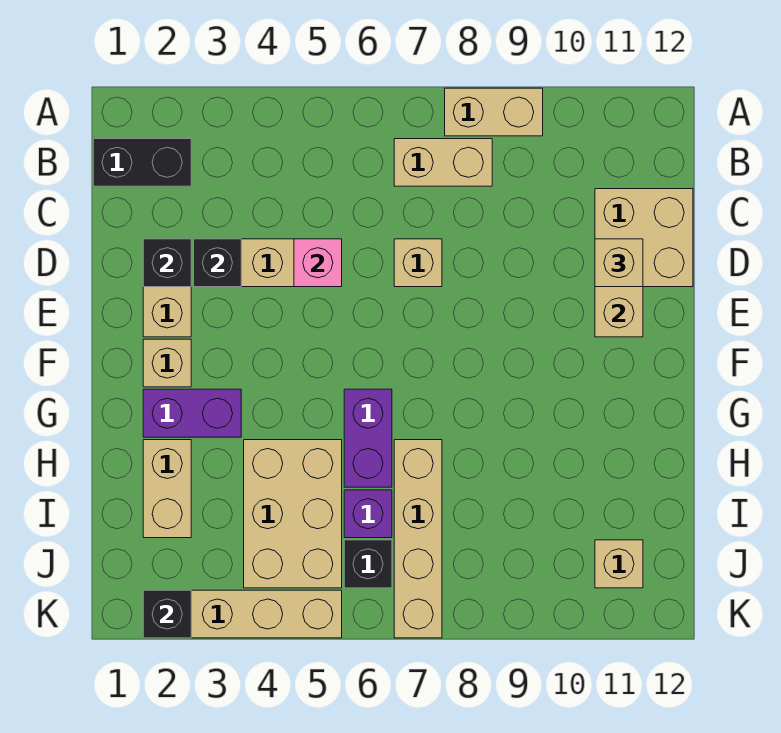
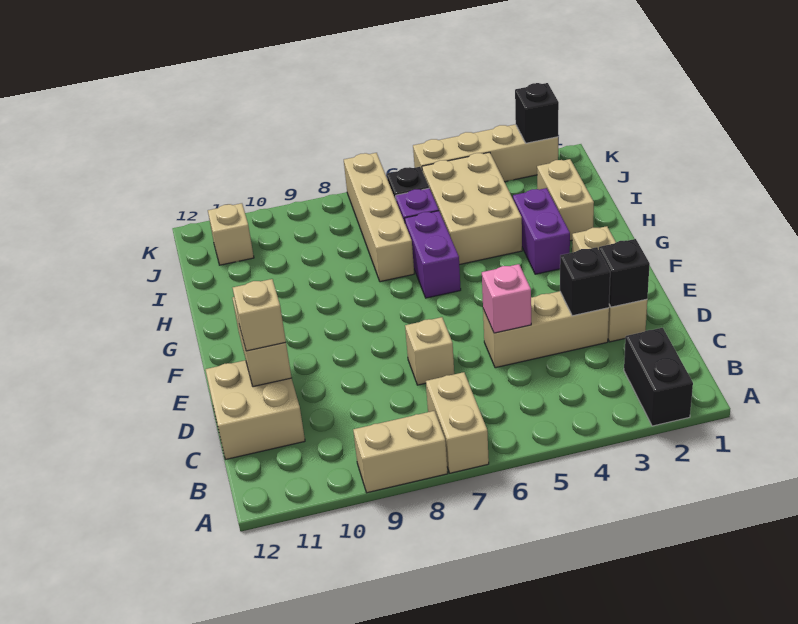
black 1x2 brick [93,139,191,186] -> black 1x2 brick turned to [624,328,693,426]
tan 1x2 brick [394,139,492,186] -> tan 1x2 brick turned to [426,372,489,473]
purple 1x2 brick [143,389,241,437] -> purple 1x2 brick turned to [513,188,570,274]

